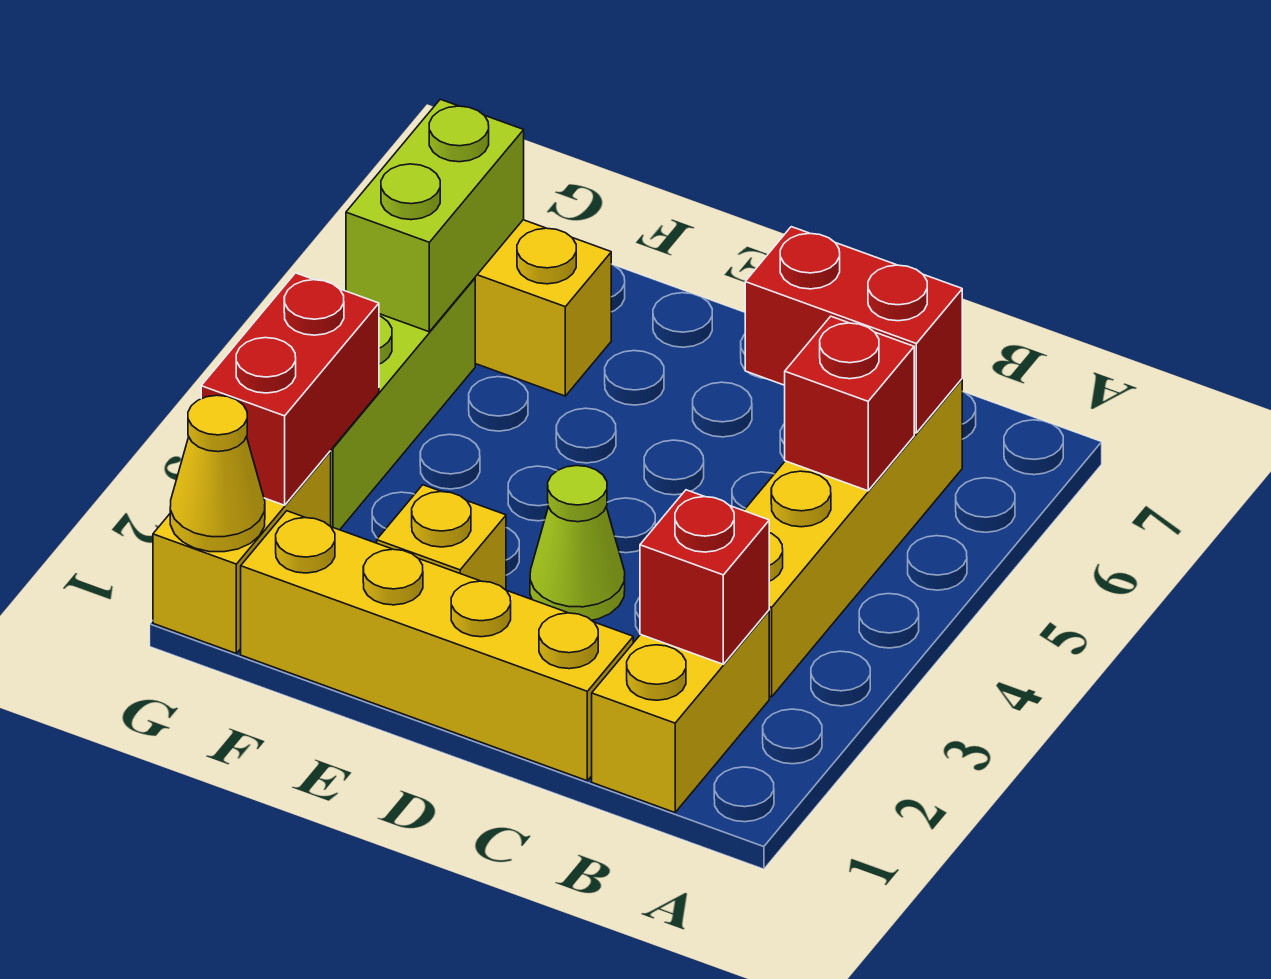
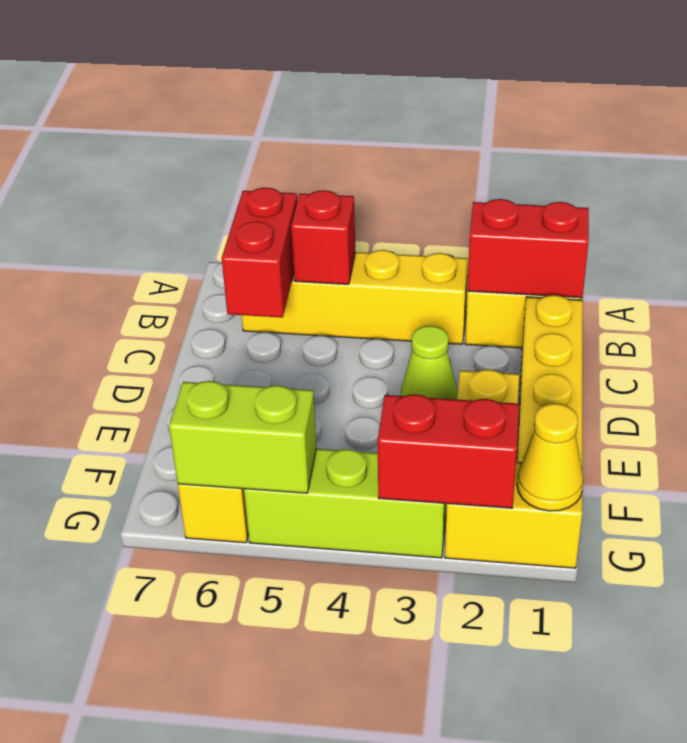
red 1x1 brick [640,490,769,664] -> red 1x2 brick [468,199,589,298]

